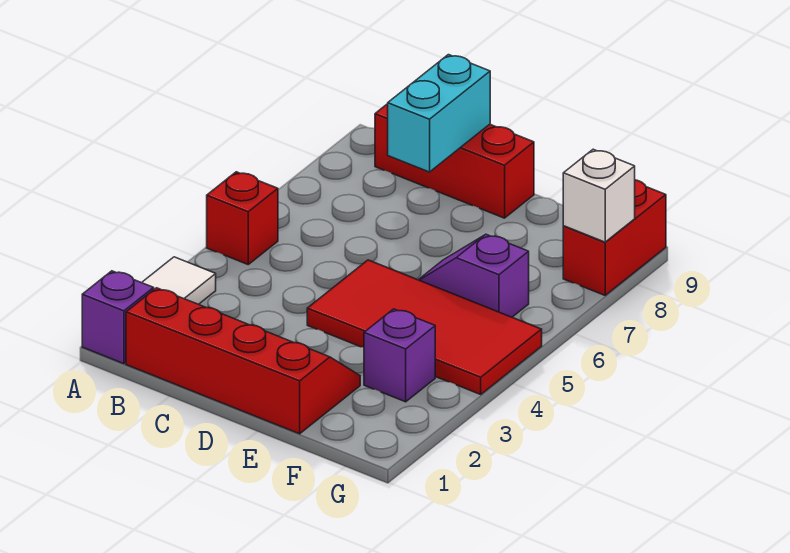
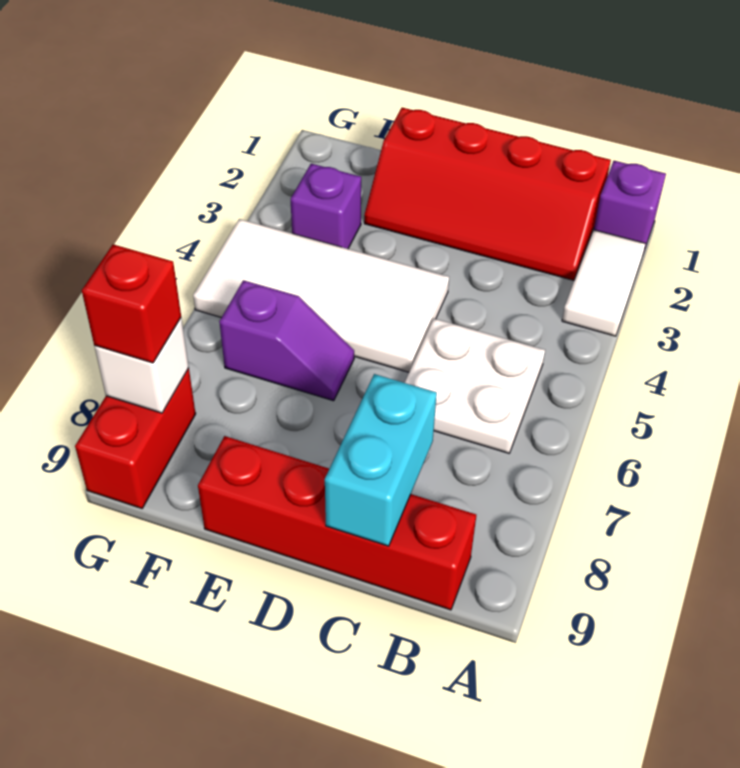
red 1x1 brick [207,172,278,264] -> red 1x1 brick moved to [82,244,181,363]
none -> white 2x2 plate [405,319,545,453]
red 1x3 brick [375,104,534,218] -> red 1x4 brick [198,436,476,610]
red 2x4 tile [307,260,542,394] -> white 2x4 tile [193,219,449,372]

